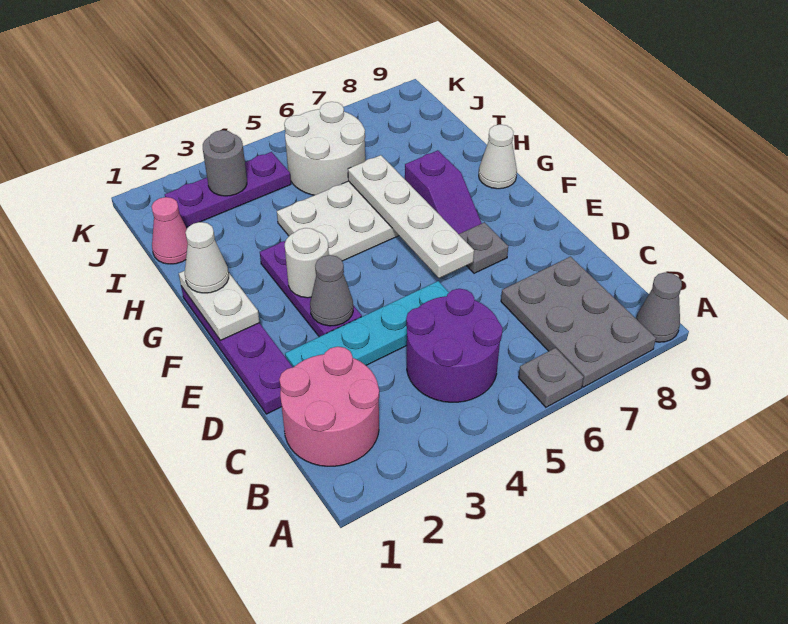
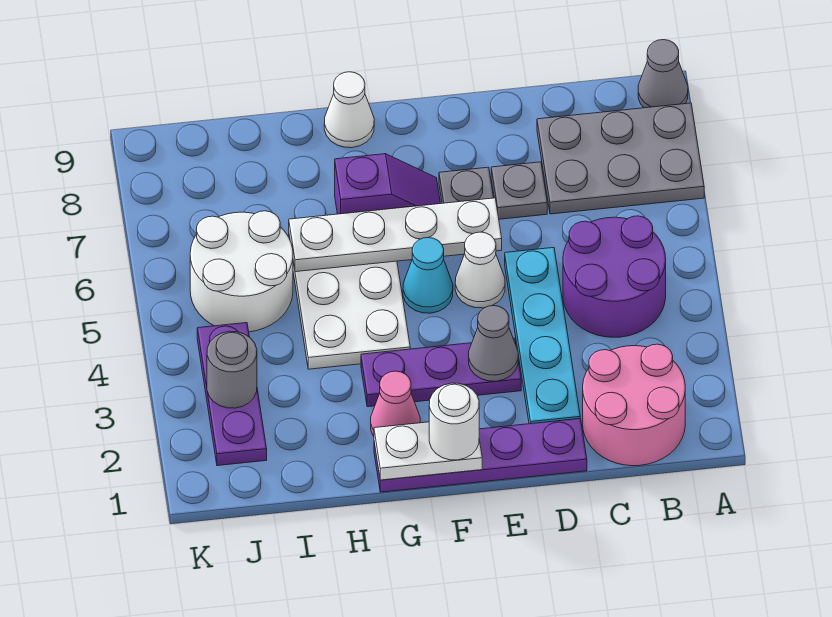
grey 1x1 plate [519,348,584,407] -> grey 1x1 plate moved to [491,162,547,219]
white 1x1 round brick [285,228,329,298] -> white 1x1 round brick moved to [429,383,479,460]
none -> cyan 1x1 cone [403,238,453,313]
white 1x1 cone [185,222,229,293] -> white 1x1 cone moved to [455,232,505,308]
pink 1x1 cone [152,197,188,264] -> pink 1x1 cone moved to [371,371,420,436]

